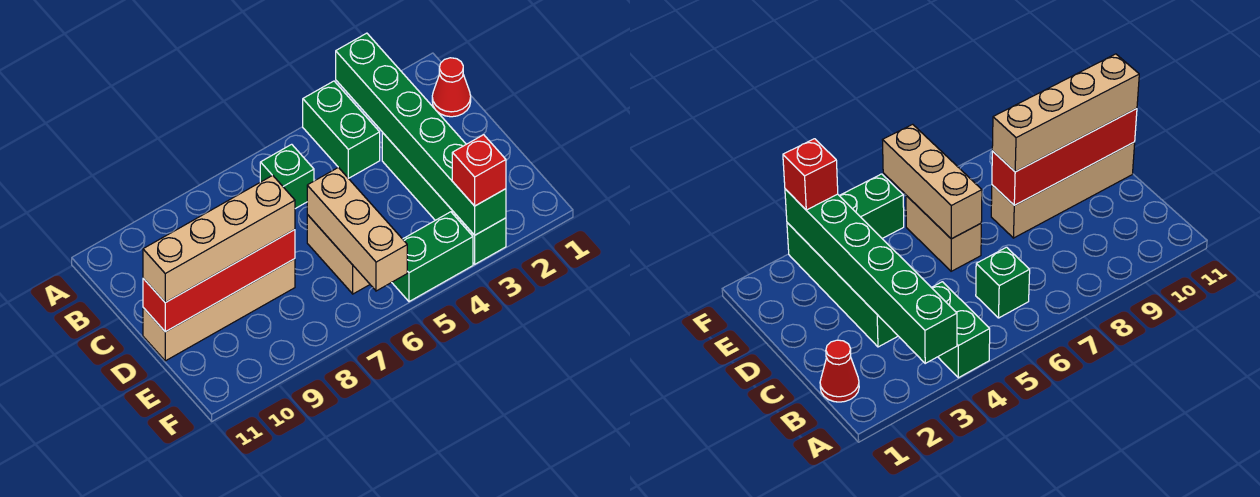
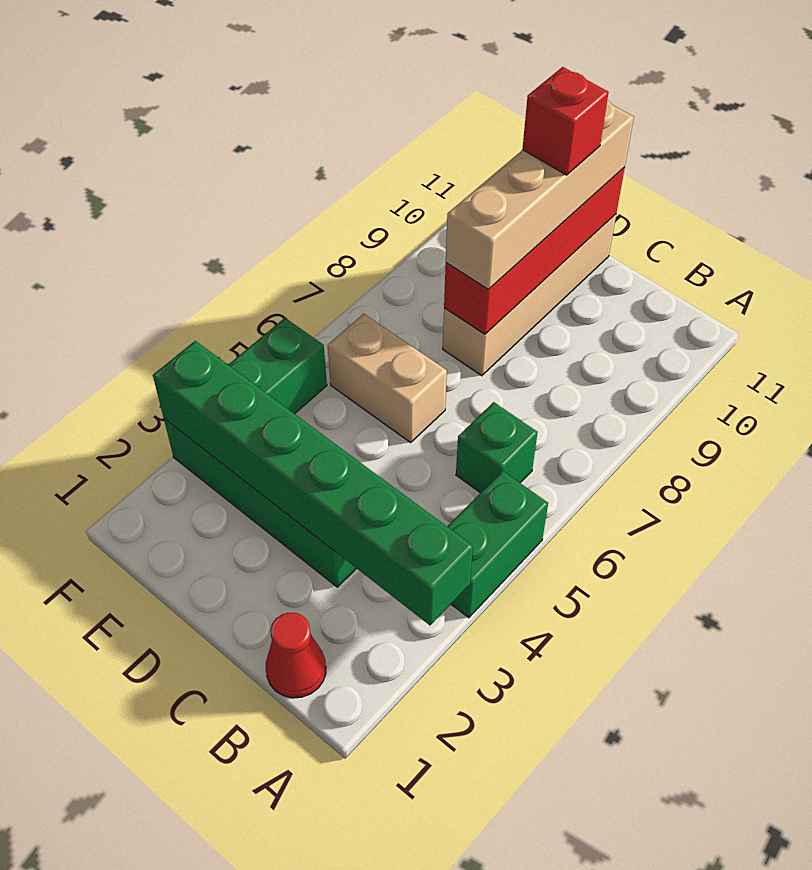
green 1x2 brick [303,81,380,179] -> green 1x2 brick turned to [447,471,548,618]
tan 1x3 brick [307,167,407,291] -> none
red 1x1 brick [452,135,506,206] -> red 1x1 brick moved to [522,67,609,175]

